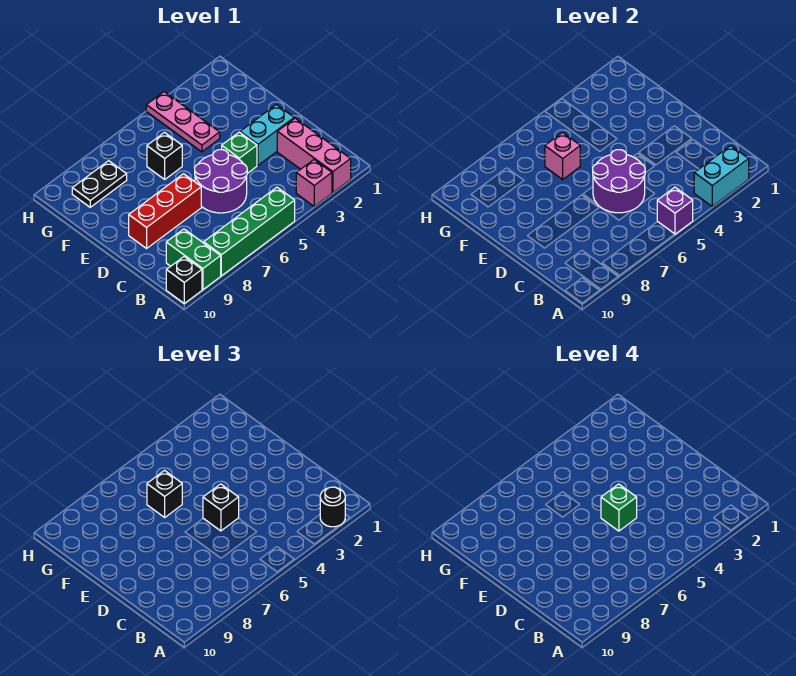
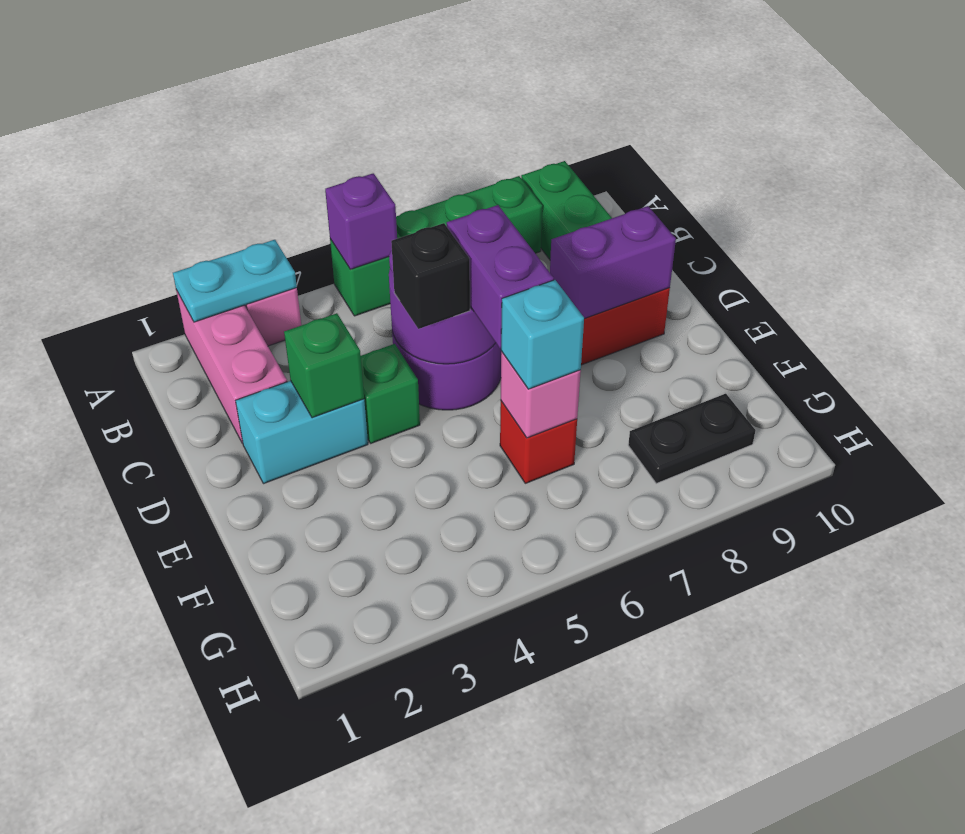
cyan 1x2 brick [694,146,749,206] -> cyan 1x2 plate [173,240,297,322]
black 1x1 round brick [320,487,345,527] -> none
black 1x1 brick [166,257,202,303] -> none
green 1x1 brick [601,484,637,531] -> green 1x1 brick moved to [284,313,364,418]
none -> purple 1x2 brick [447,205,554,348]
none -> purple 1x2 brick [550,206,676,318]
pink 1x3 plate [146,92,220,152] -> none
black 1x1 brick [147,133,182,179] -> red 1x1 brick [500,401,577,483]
black 1x1 brick [147,471,182,517] -> cyan 1x1 brick [501,280,584,389]

